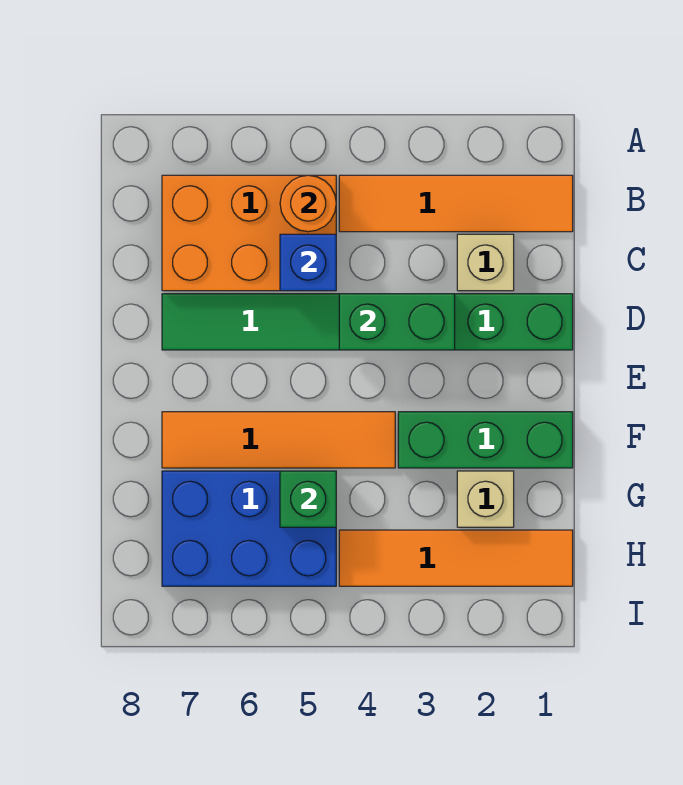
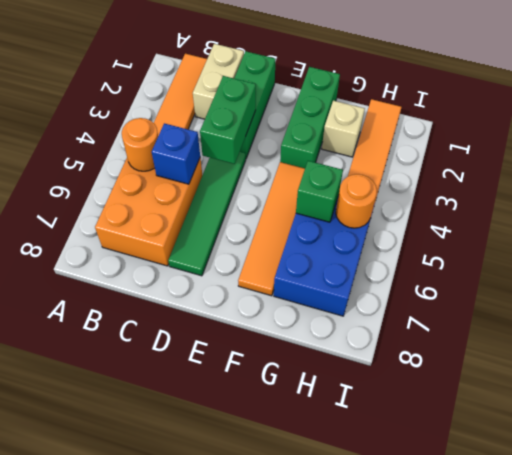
tan 1x1 brick [457,234,514,291] -> tan 1x2 brick [193,44,244,119]
none -> orange 1x1 round brick [336,174,377,228]

